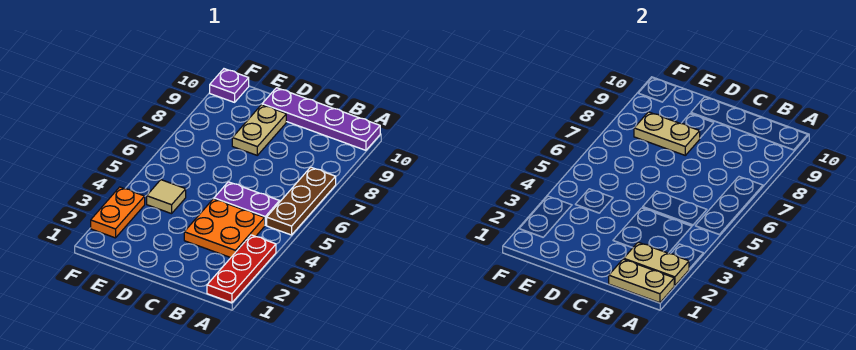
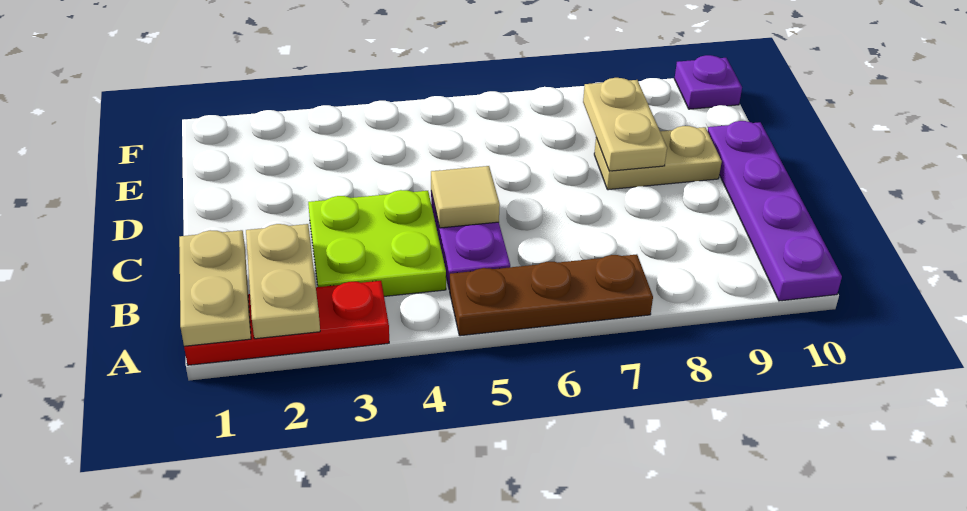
orange 2x2 plate [184,199,265,258] -> lime 2x2 plate [308,190,446,296]
tan 1x1 tile [147,180,186,214] -> tan 1x1 tile moved to [431,166,500,228]
orange 1x2 plate [91,187,145,238] -> none

